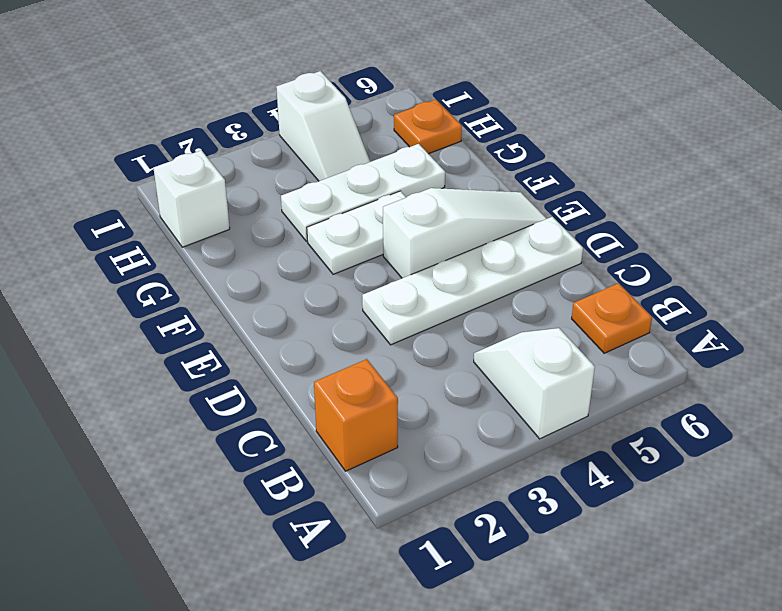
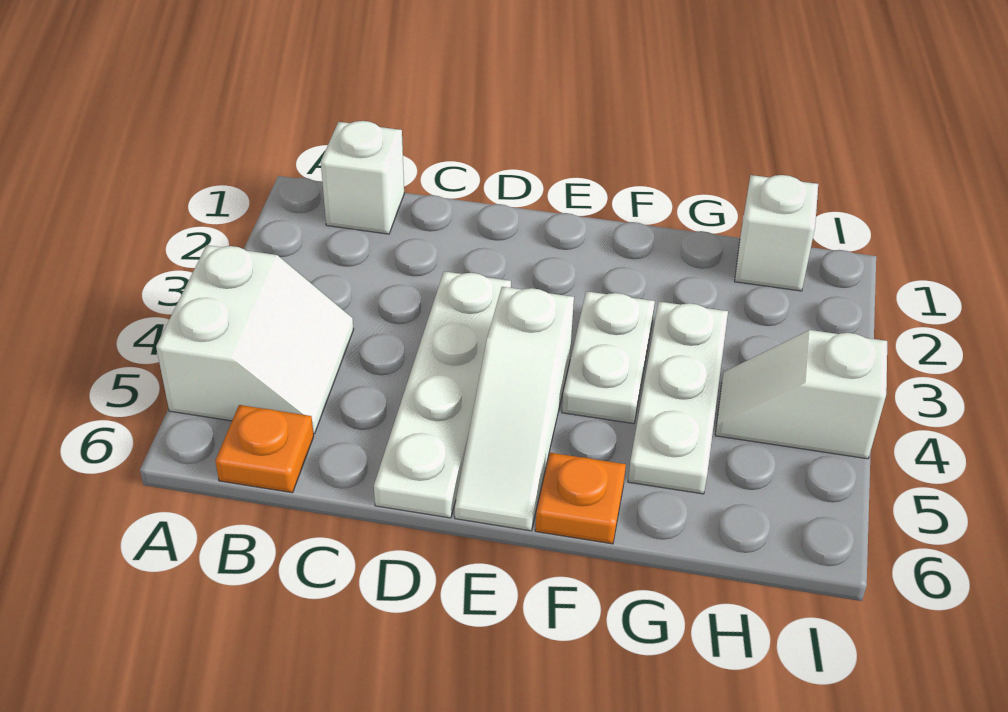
white 1x2 slope [474,328,595,439] -> white 2x2 slope [156,245,354,434]
orange 1x1 brick [314,359,398,471] -> white 1x1 brick [321,121,404,234]
orange 1x1 plate [394,100,462,154] -> orange 1x1 plate moved to [535,453,626,544]

